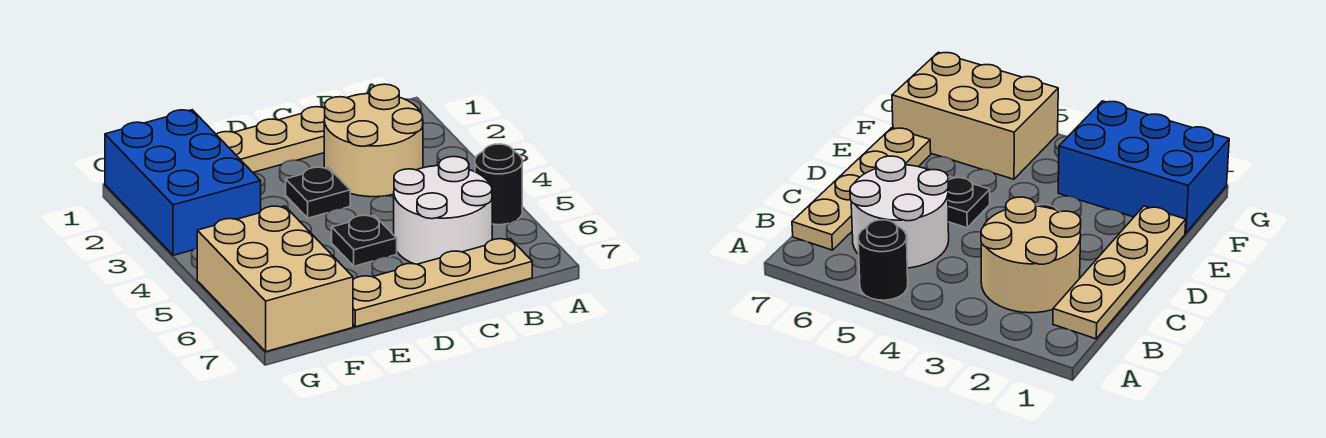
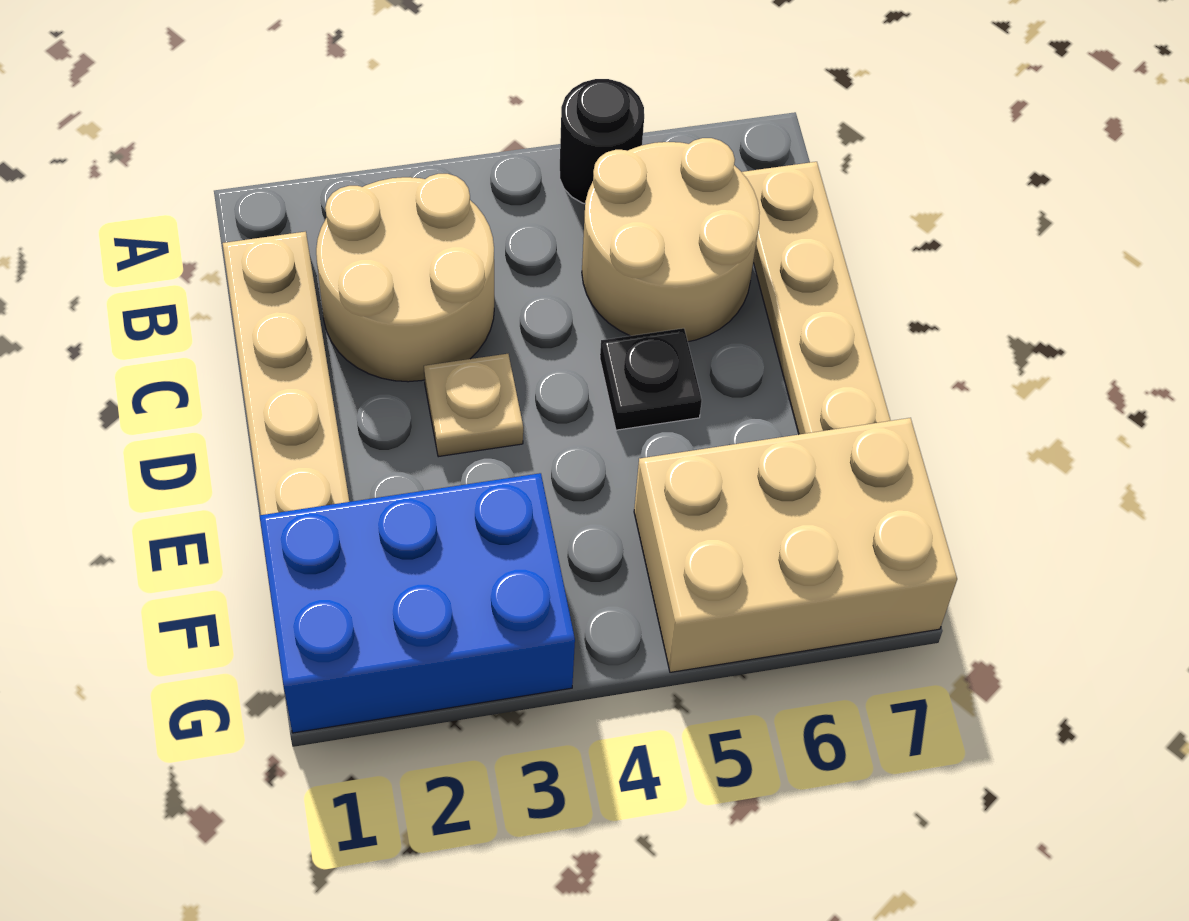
white 2x2 round brick [394,157,492,264] -> tan 2x2 round brick [582,138,760,342]
black 1x1 plate [286,167,350,218] -> tan 1x1 plate [424,354,523,457]

